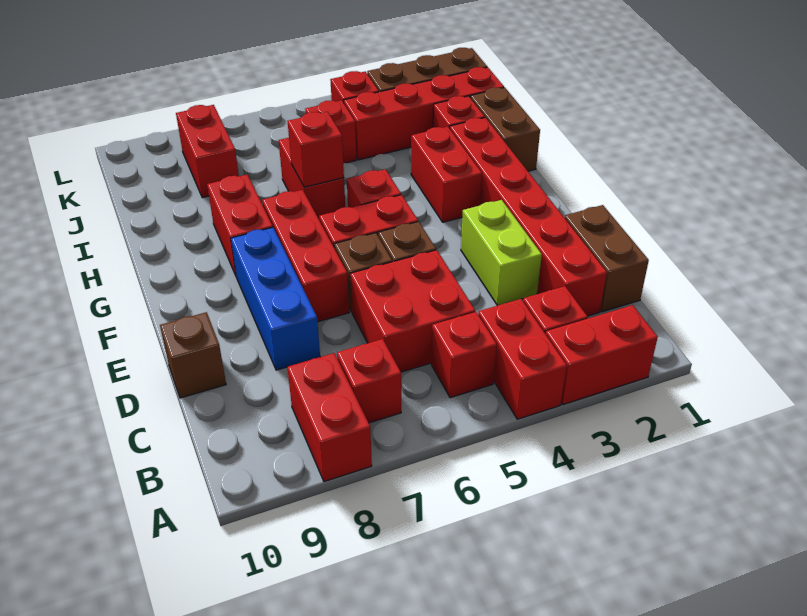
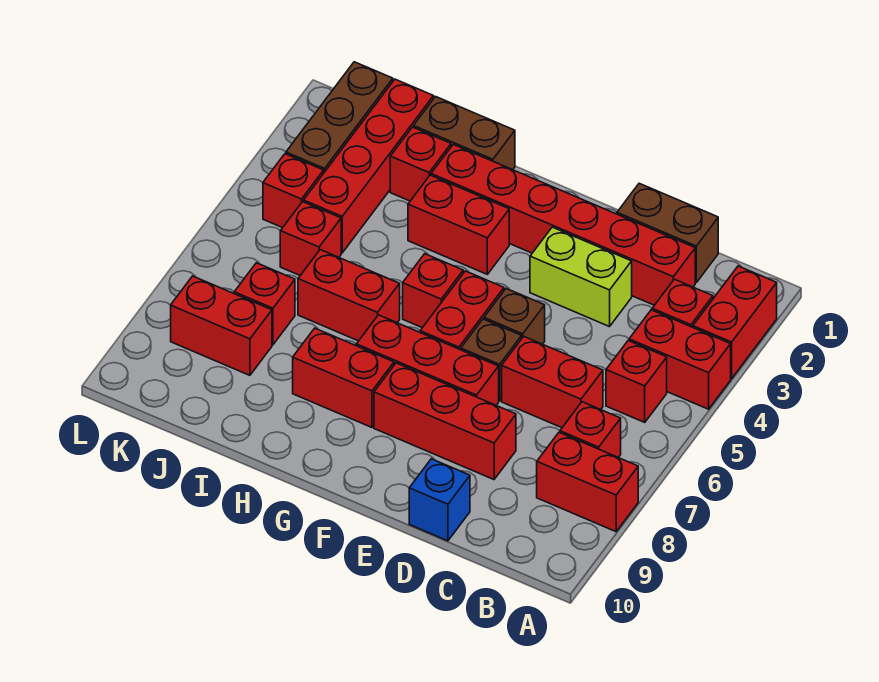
red 2x2 brick [350,250,475,372] -> red 1x2 brick [502,336,603,428]
blue 1x3 brick [231,227,320,370] -> red 1x3 brick [374,363,516,480]
brown 1x1 brick [160,312,226,398] -> blue 1x1 brick [409,459,470,541]
red 1x1 brick [288,112,344,187] -> red 1x1 brick moved to [234,263,295,345]

